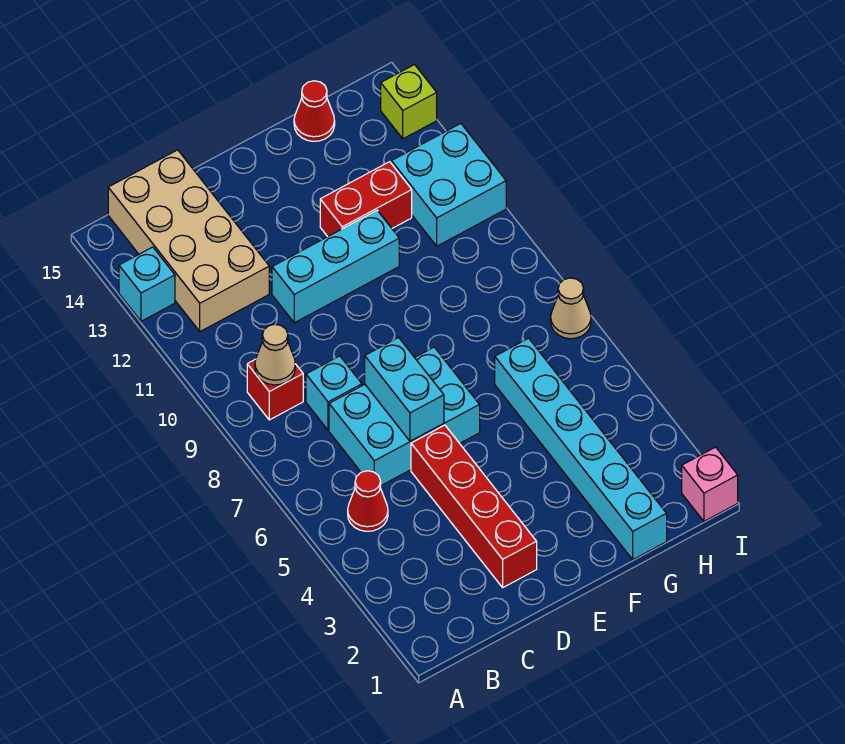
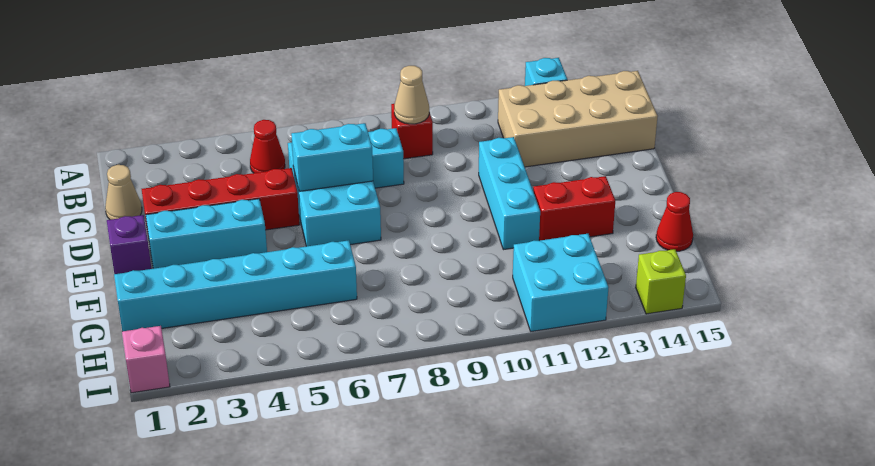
none -> purple 1x1 brick [107,215,151,274]
none -> cyan 1x3 brick [146,199,267,269]
red 1x2 brick [320,162,412,237] -> red 1x2 brick turned to [533,176,615,241]
tan 1x1 cone [551,278,591,339] -> tan 1x1 cone moved to [105,165,142,220]

